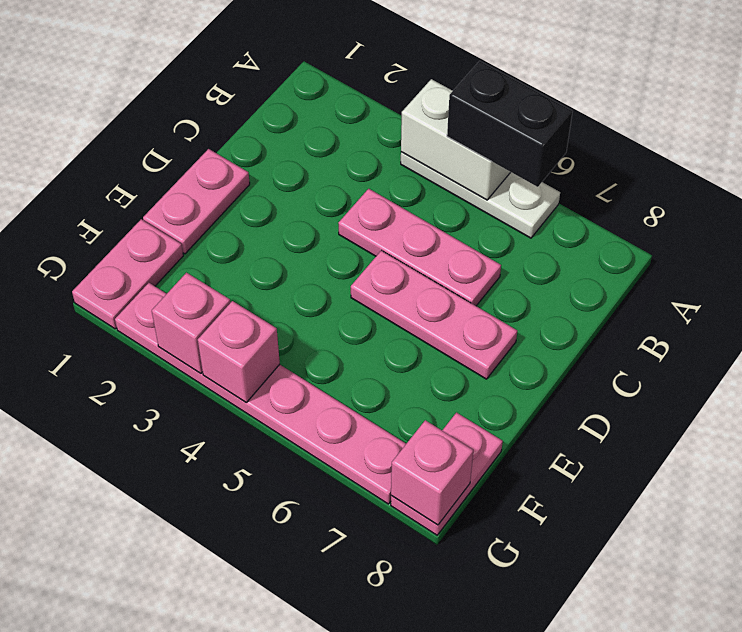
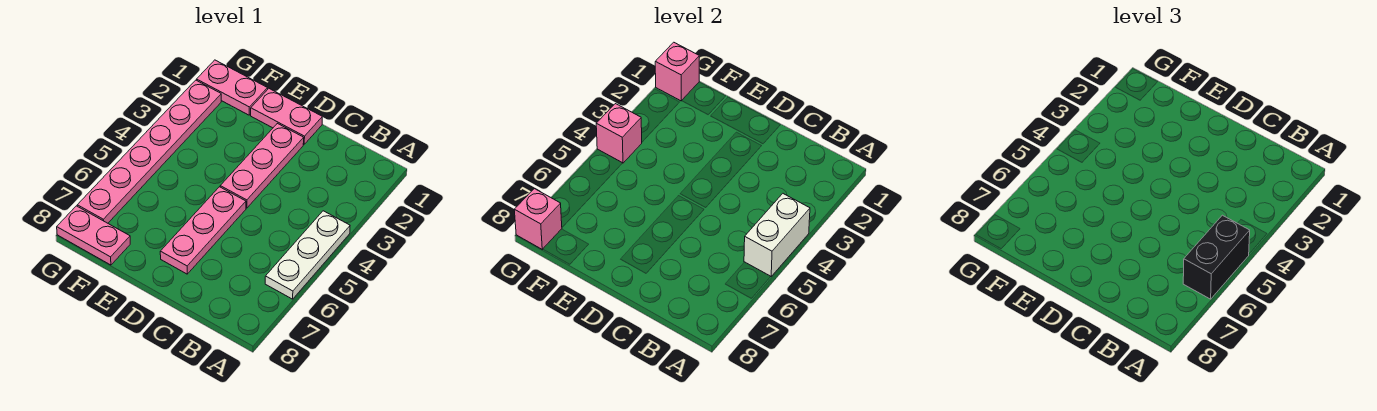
pink 1x3 plate [338,189,501,306] -> pink 1x3 plate moved to [220,123,304,208]
pink 1x1 brick [152,273,230,374] -> pink 1x1 brick moved to [655,42,699,101]

